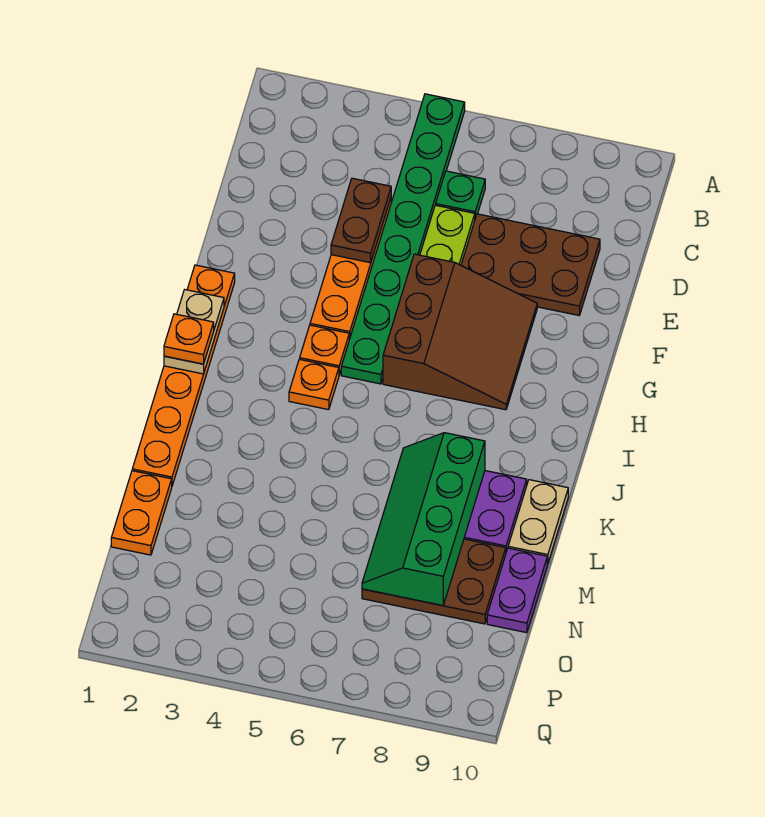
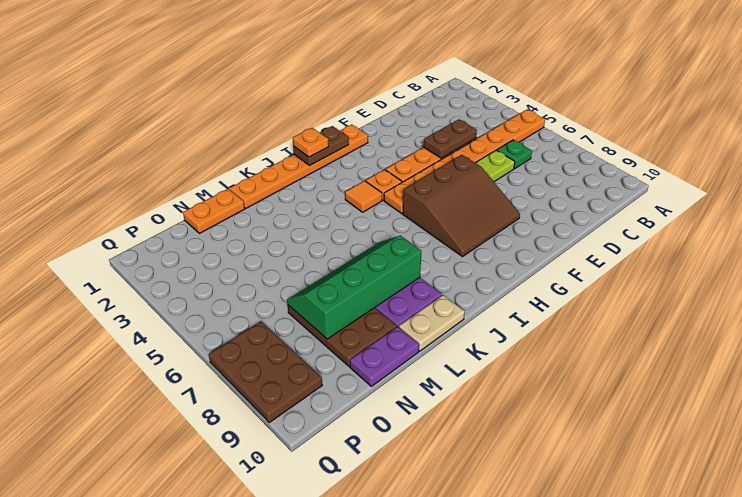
green 1x8 plate [341,94,465,384] -> orange 1x8 plate [384,110,545,214]
brown 2x3 plate [461,214,600,315] -> brown 2x3 plate moved to [209,321,322,422]
tan 1x2 plate [164,290,224,374] -> brown 1x2 plate [293,126,349,166]
orange 1x1 plate [289,359,339,410] -> orange 1x1 tile [345,181,382,212]

